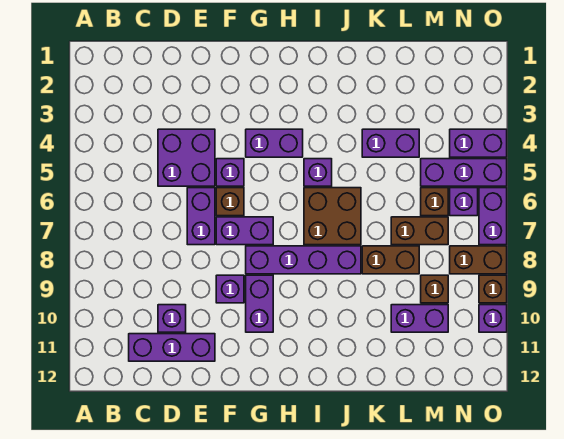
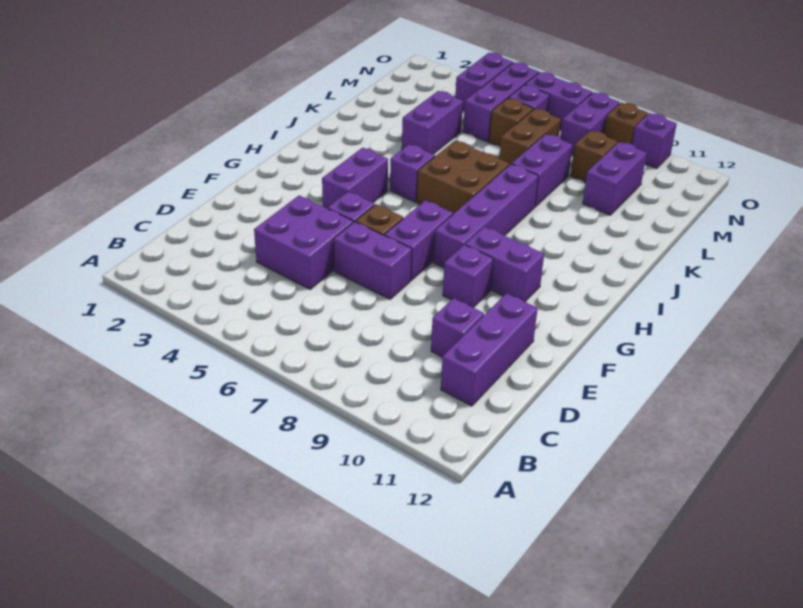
brown 1x2 brick [362,246,419,274] -> purple 1x2 brick [512,134,573,207]
brown 1x2 brick [450,246,507,274] -> purple 1x2 brick [561,92,620,156]

